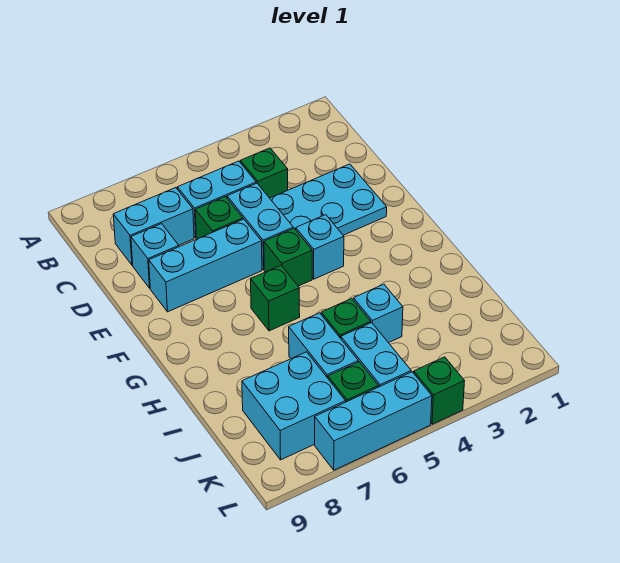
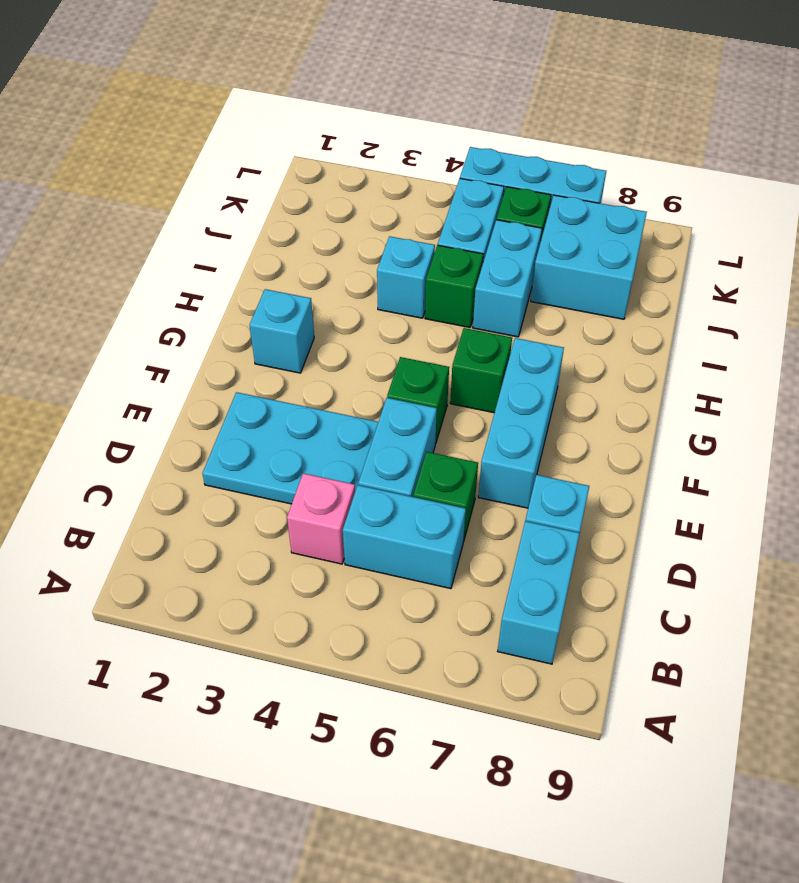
green 1x1 brick [240,148,288,198] -> pink 1x1 brick [287,473,355,564]
cyan 1x2 brick [113,188,194,265] -> cyan 1x2 brick turned to [498,521,580,664]
cyan 1x3 brick [149,219,262,312] -> cyan 1x3 brick turned to [478,338,564,508]
cyan 1x1 brick [296,215,344,279] -> cyan 1x1 brick moved to [250,289,314,373]
green 1x1 brick [414,357,464,424] -> none

